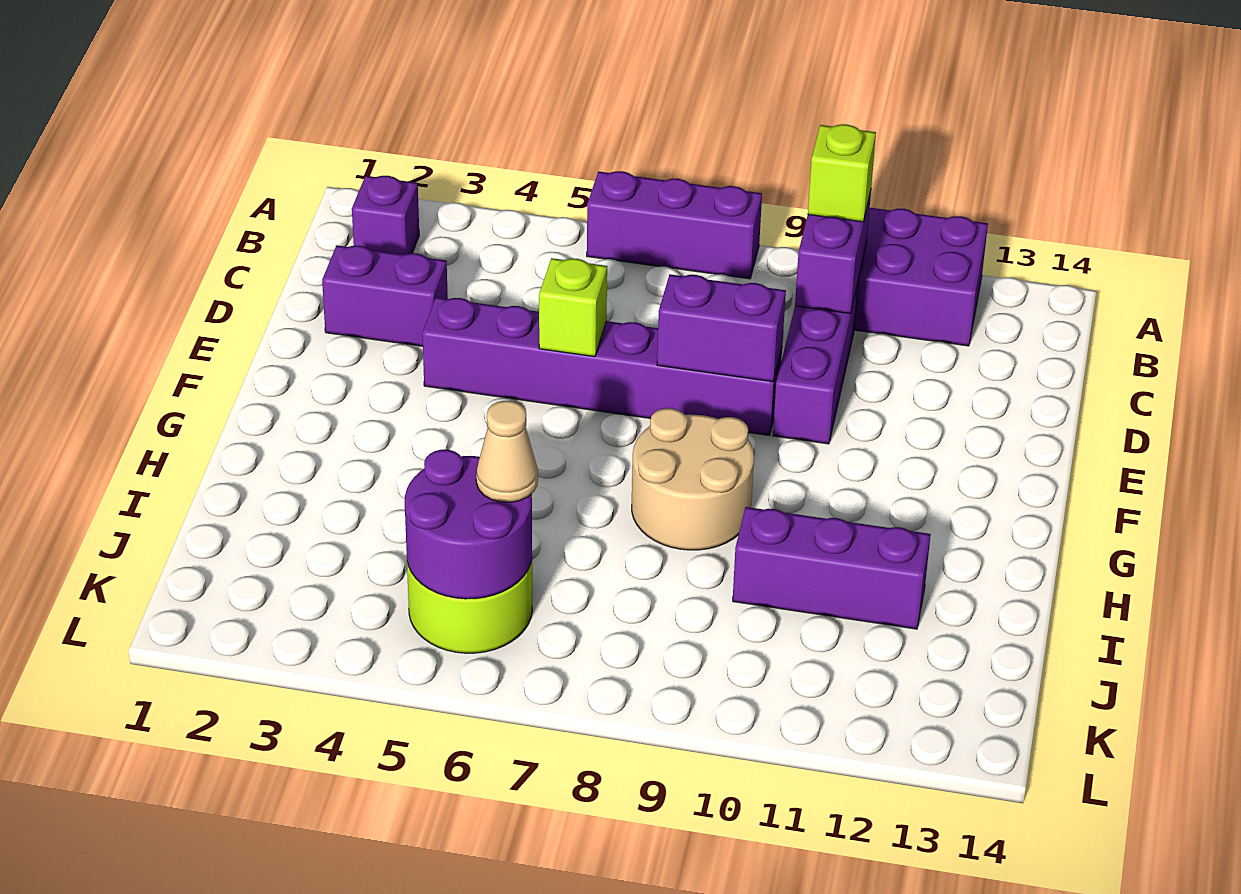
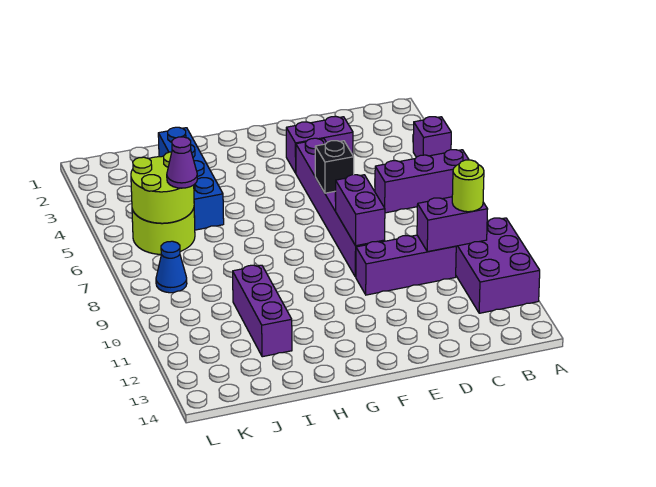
purple 1x3 brick [587,171,762,279] -> purple 1x3 brick turned to [375,150,469,213]
purple 1x1 brick [352,176,419,255] -> purple 1x1 brick moved to [413,117,451,157]
lime 1x1 brick [808,124,876,222] -> lime 1x1 round brick [452,160,484,212]
purple 1x2 brick [322,245,448,346] -> purple 1x2 brick turned to [286,116,353,173]
lime 1x1 brick [539,258,607,357] -> black 1x1 brick [315,141,354,193]
tan 2x2 round brick [632,408,754,550] -> none
none -> blue 1x4 brick [158,127,224,230]
purple 2x2 round brick [405,450,532,599] -> lime 2x2 round brick [131,152,194,223]
tan 1x1 cone [476,401,538,502] -> purple 1x1 cone [167,137,197,188]
none -> blue 1x1 cone [156,241,187,293]

